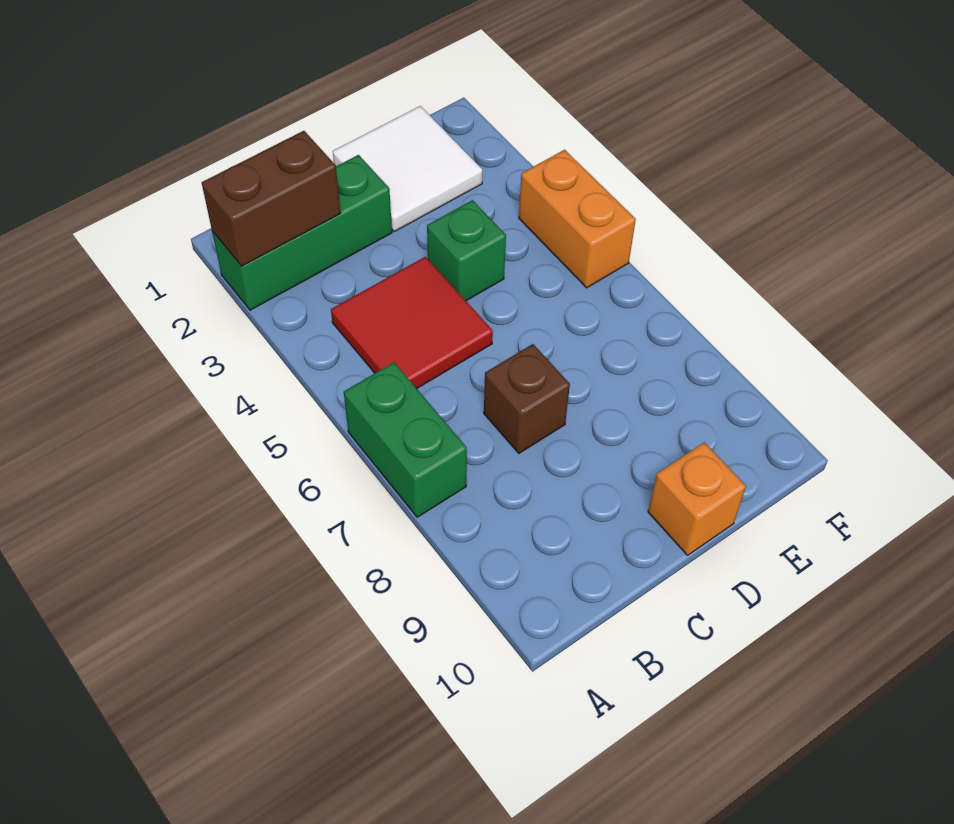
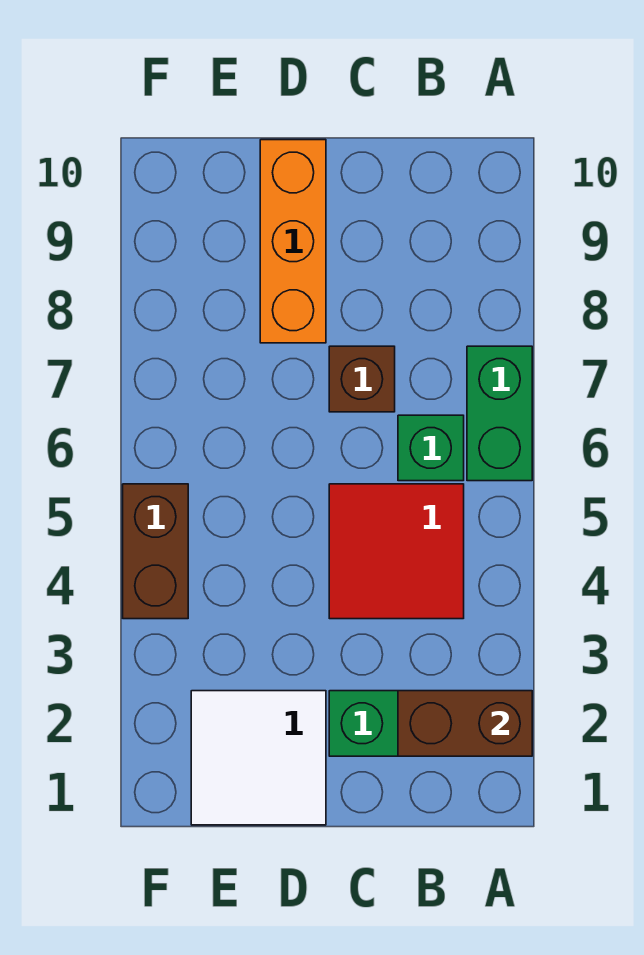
green 1x1 brick [427,200,506,301] -> green 1x1 brick moved to [398,415,464,481]
orange 1x1 brick [648,442,746,555] -> orange 1x3 brick [260,140,326,343]
orange 1x2 brick [519,150,636,288] -> brown 1x2 brick [123,484,188,619]

